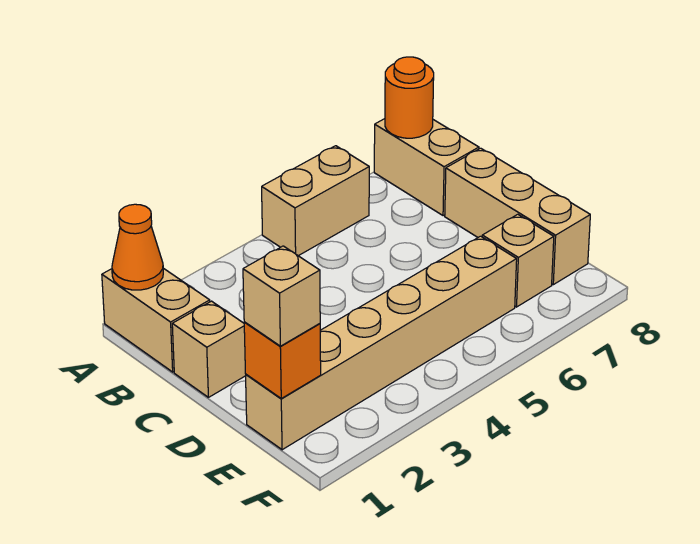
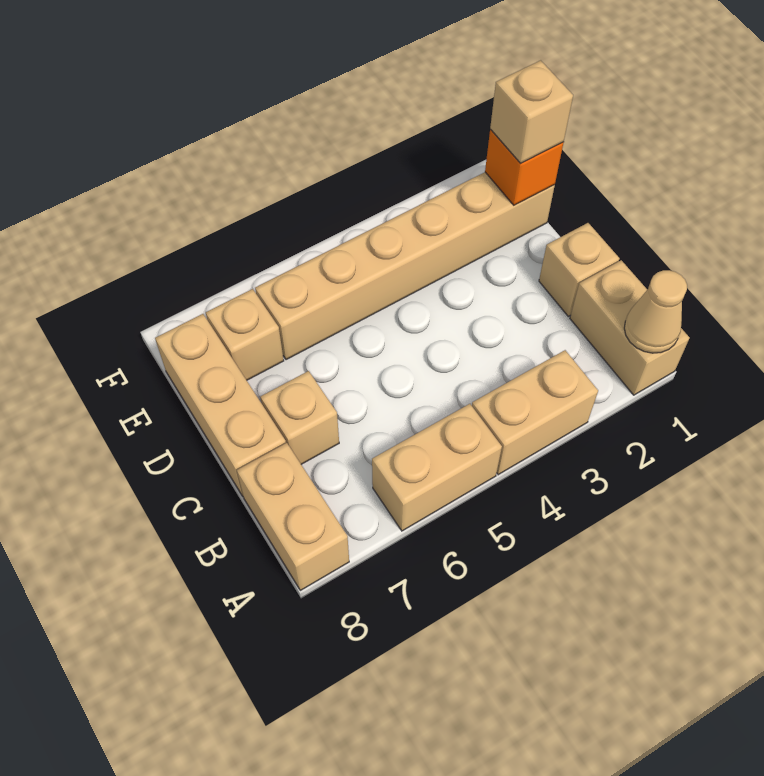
orange 1x1 cone [112,204,163,290] -> tan 1x1 cone [624,270,687,353]
none -> tan 1x2 brick [472,350,598,475]
orange 1x1 round brick [385,57,434,138] -> none
none -> tan 1x1 brick [261,371,339,464]

